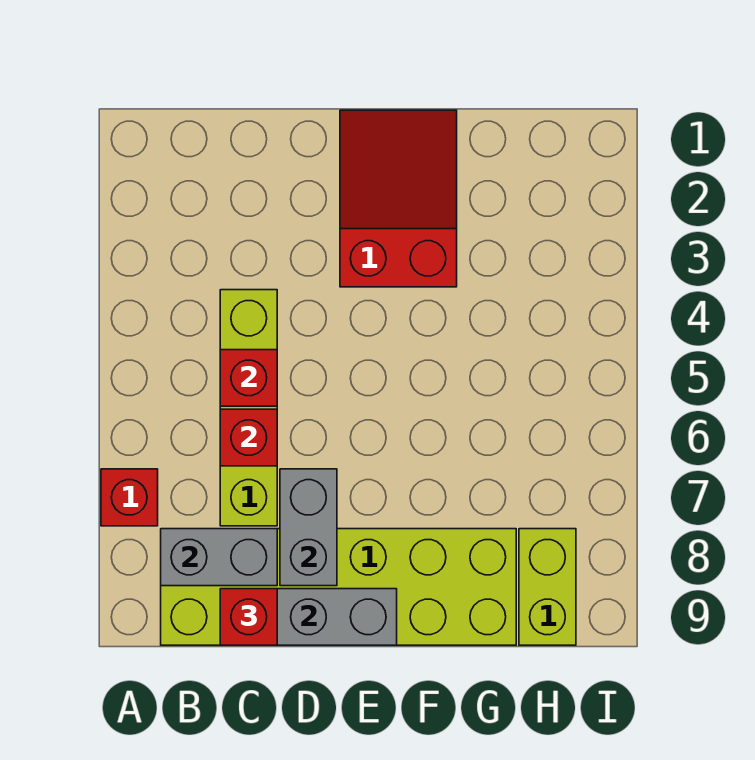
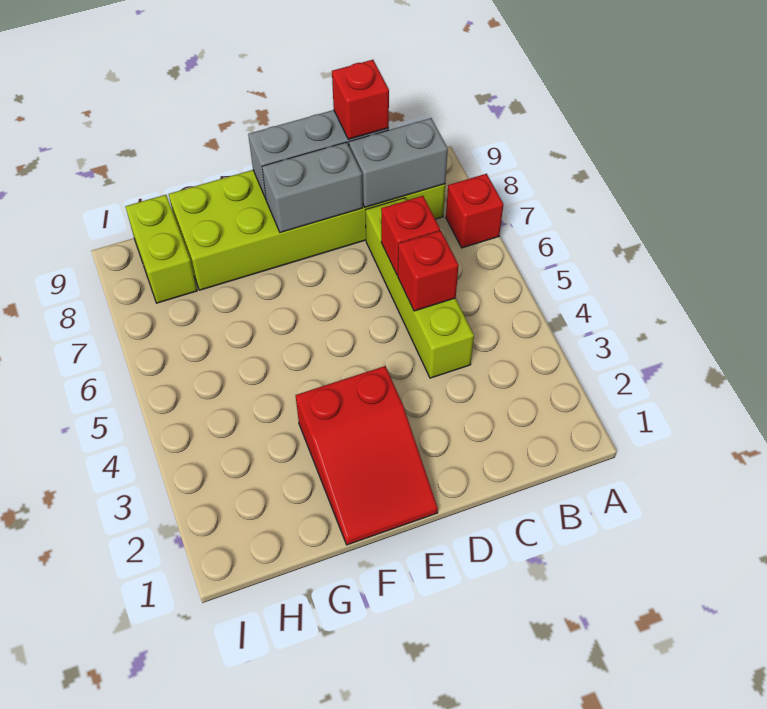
grey 1x2 brick [280,469,337,586] -> grey 1x2 brick turned to [262,142,363,233]

